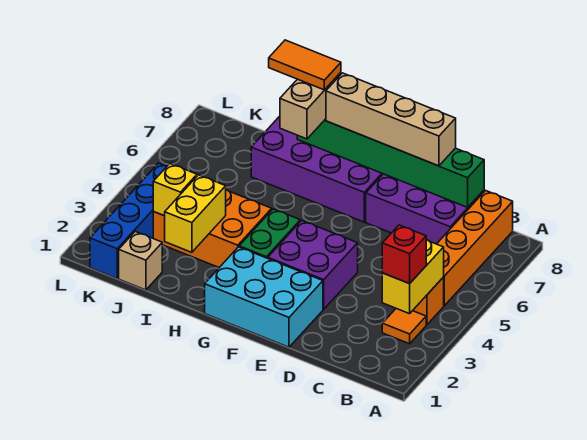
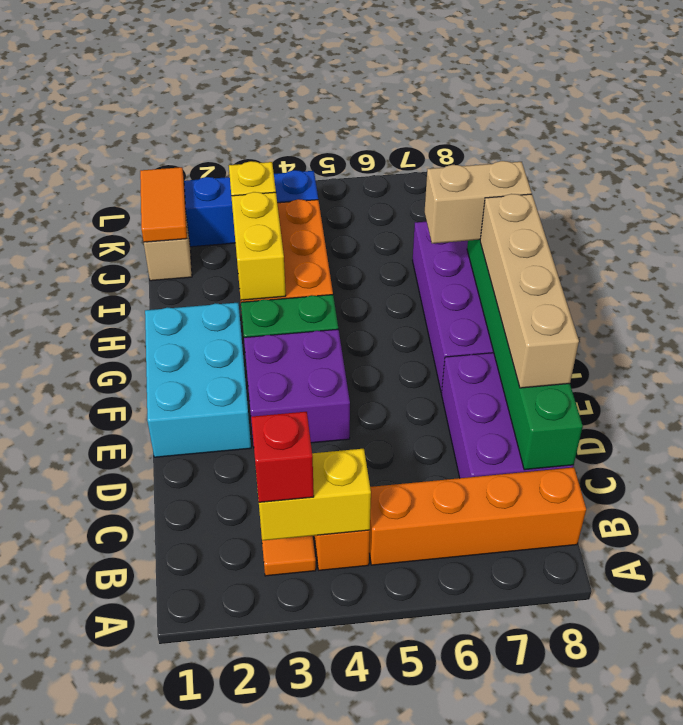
orange 1x2 tile [269,40,341,90] -> orange 1x2 tile moved to [140,167,187,242]
yellow 1x2 brick [165,175,226,252] -> yellow 1x2 brick turned to [231,192,286,300]

